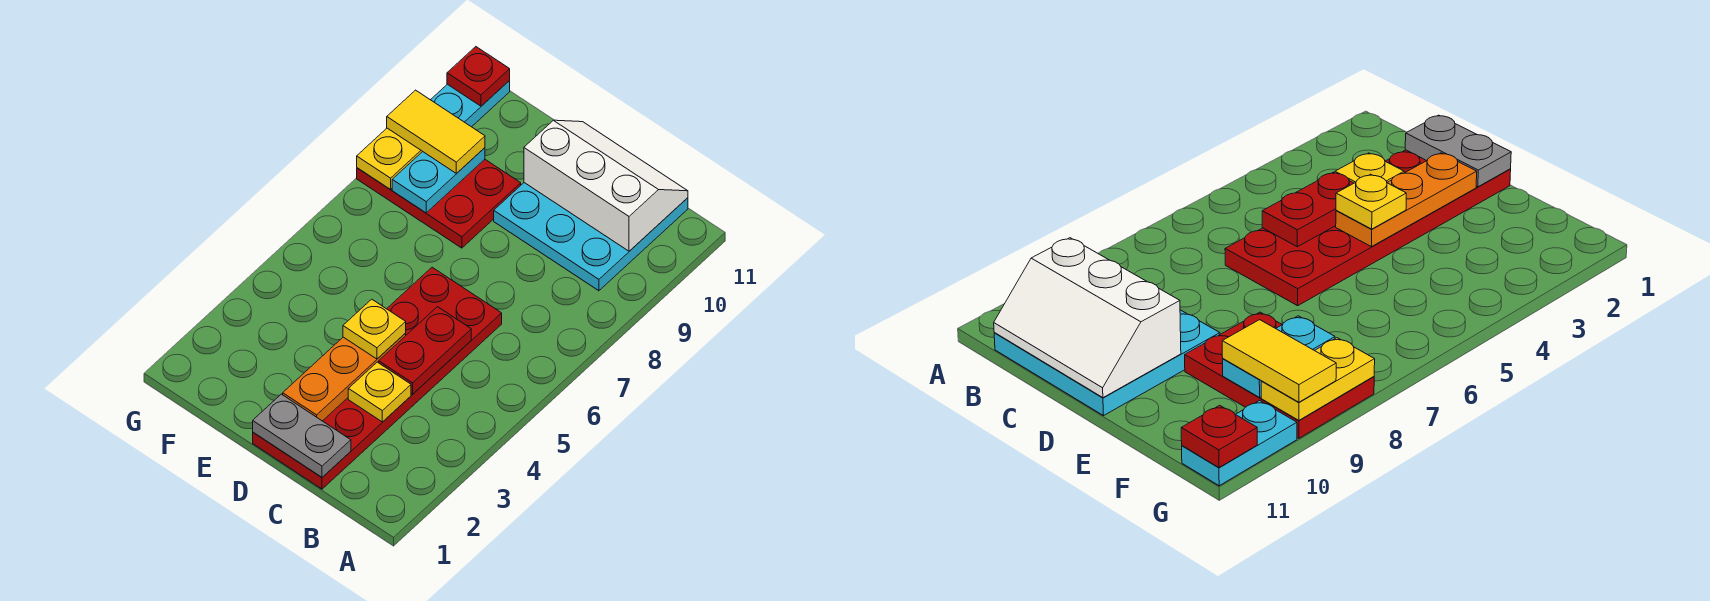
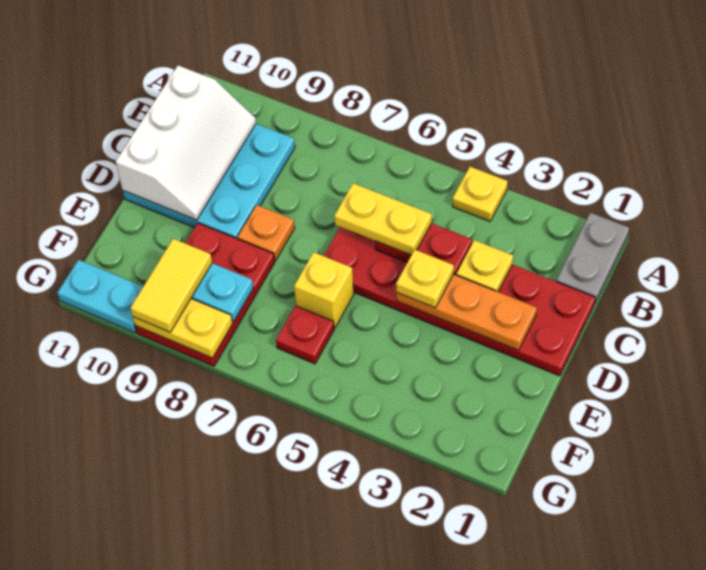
none -> yellow 1x1 plate [453,167,508,221]
white 2x3 slope [524,120,688,251] -> white 2x3 slope turned to [116,65,256,220]
grey 1x2 plate [253,394,351,477] -> grey 1x2 plate moved to [556,213,629,304]
none -> yellow 1x2 plate [334,183,432,255]
none -> orange 1x1 plate [238,205,295,260]
none -> yellow 1x1 brick [294,252,354,328]
red 1x1 plate [447,47,510,106] -> red 1x1 plate moved to [276,306,334,364]

